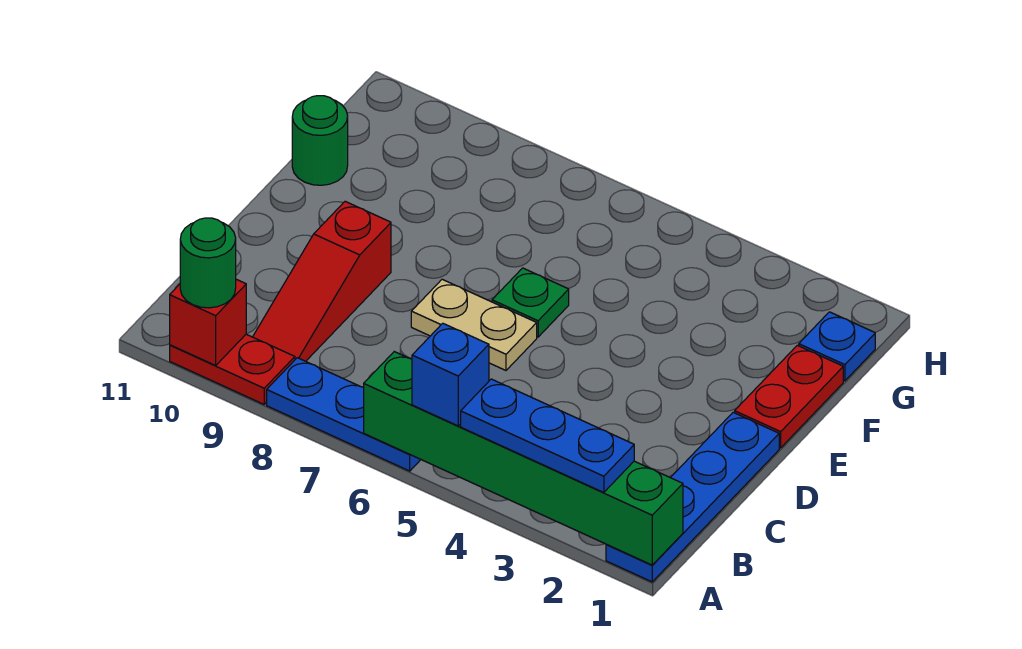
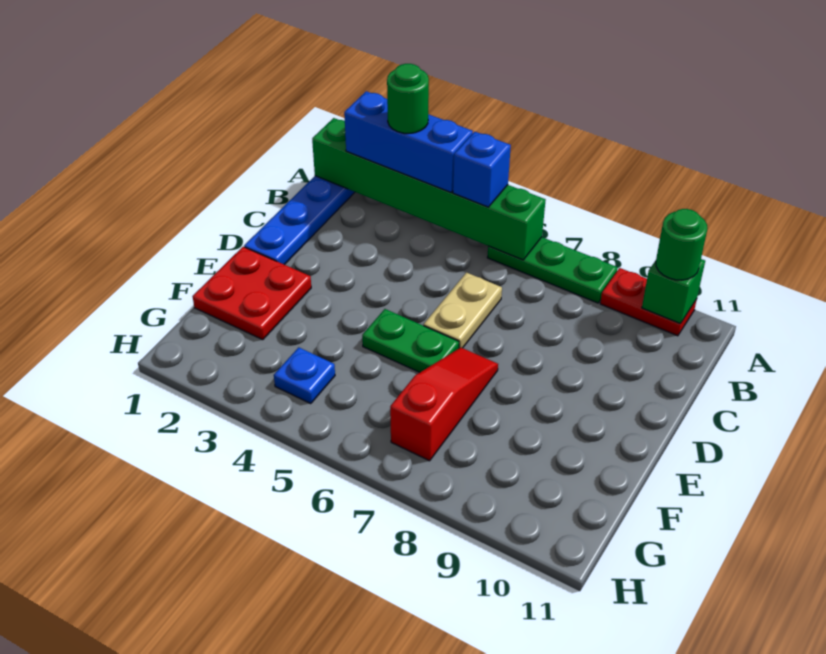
blue 1x3 plate [461,379,634,493] -> blue 1x3 brick [344,91,473,192]
blue 1x3 plate [267,358,421,471] -> green 1x3 plate [487,237,618,303]
red 1x1 brick [170,279,246,365] -> green 1x1 brick [642,259,705,324]
red 1x3 slope [253,201,391,361] -> red 1x3 slope moved to [390,348,498,461]
tan 1x2 plate [411,279,537,370] -> tan 1x2 plate turned to [424,273,502,348]
red 1x2 plate [735,345,843,448] -> red 2x2 plate [192,247,311,340]
green 1x1 plate [492,268,569,337] -> green 1x2 plate [362,309,459,373]
green 1x1 round brick [292,96,348,185] -> green 1x1 round brick moved to [387,64,429,133]
blue 1x1 plate [799,312,875,381] -> blue 1x1 plate moved to [274,347,335,404]

